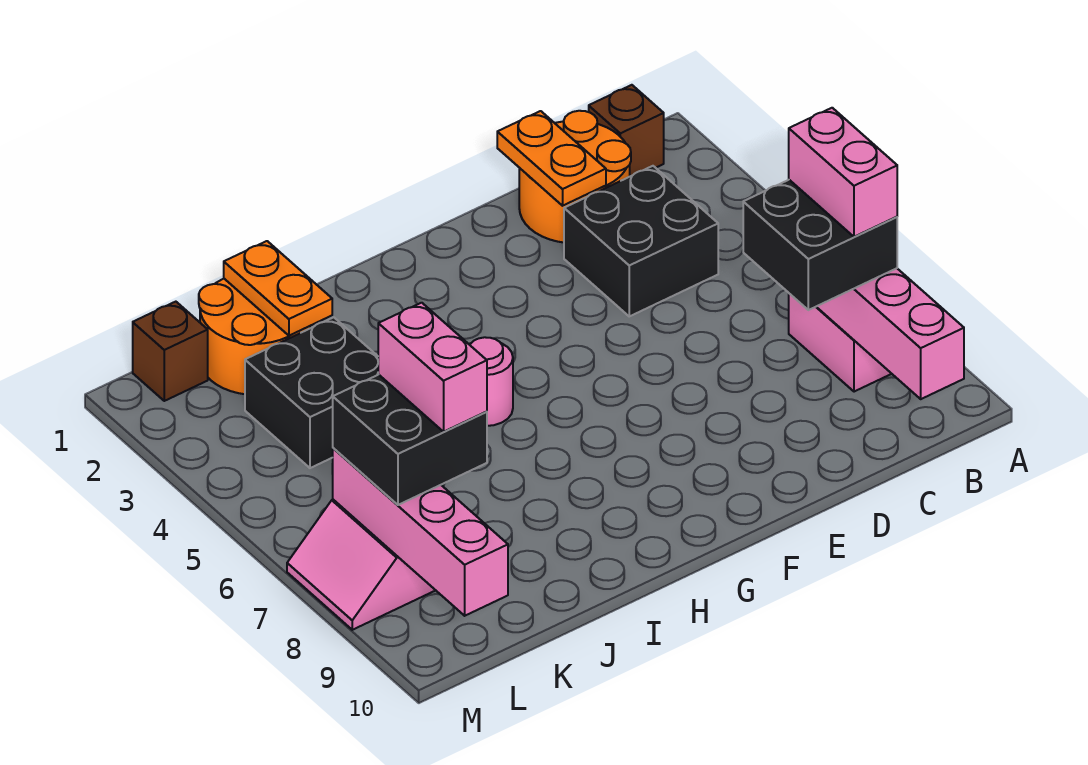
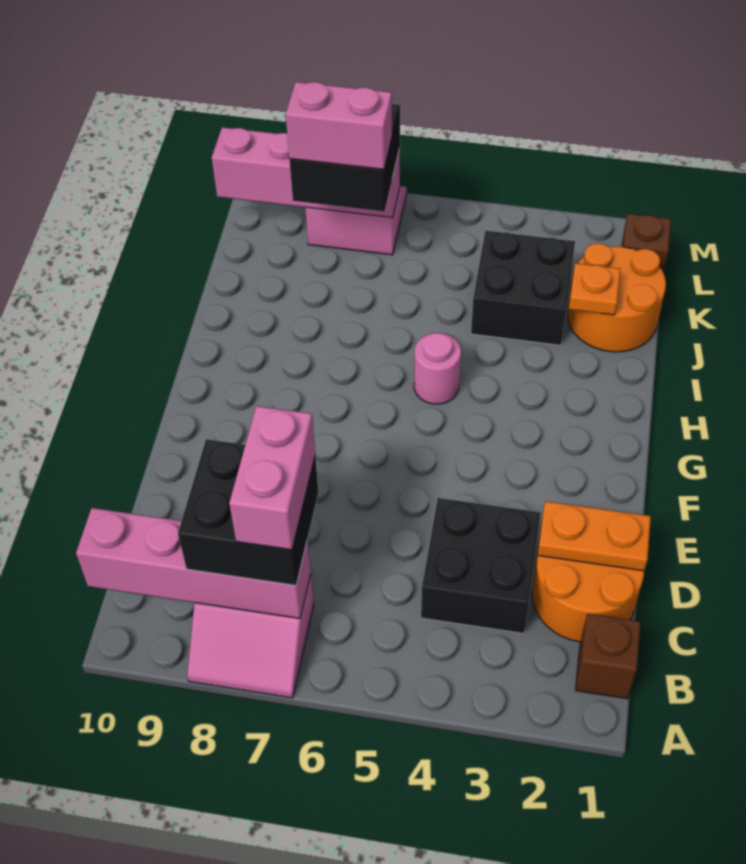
pink 1x2 brick [789,108,897,237] -> pink 1x2 brick turned to [229,406,315,550]
orange 1x2 plate [224,241,332,336] -> orange 1x1 plate [569,263,620,315]

